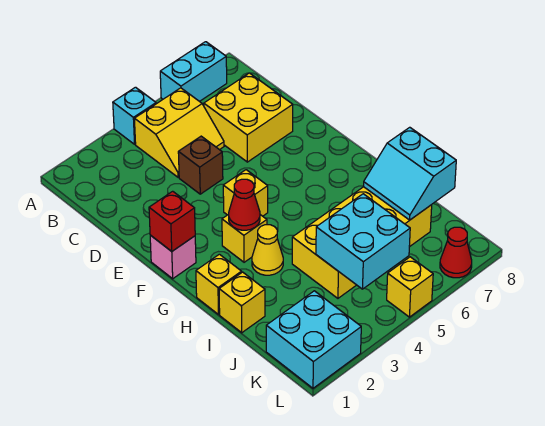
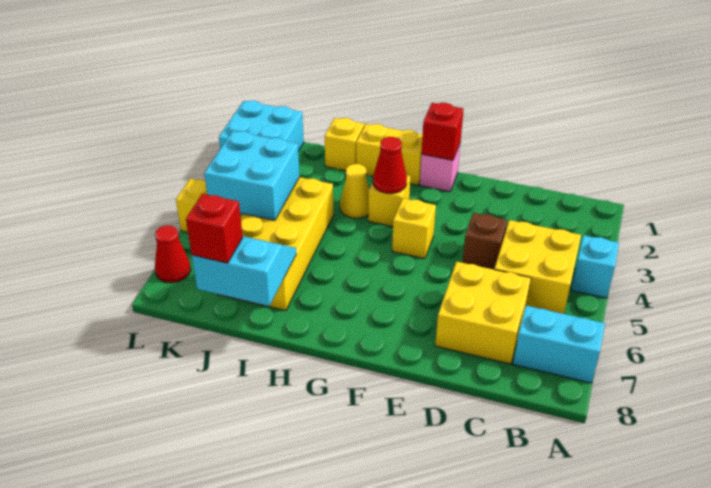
cyan 1x2 brick [160,42,227,102] -> cyan 1x2 brick turned to [513,306,605,383]
yellow 2x2 slope [134,88,224,177] -> yellow 2x2 brick [494,220,581,314]
yellow 1x1 brick [196,254,242,314] -> yellow 1x2 brick [356,124,423,185]
none -> red 1x1 brick [186,194,243,263]

